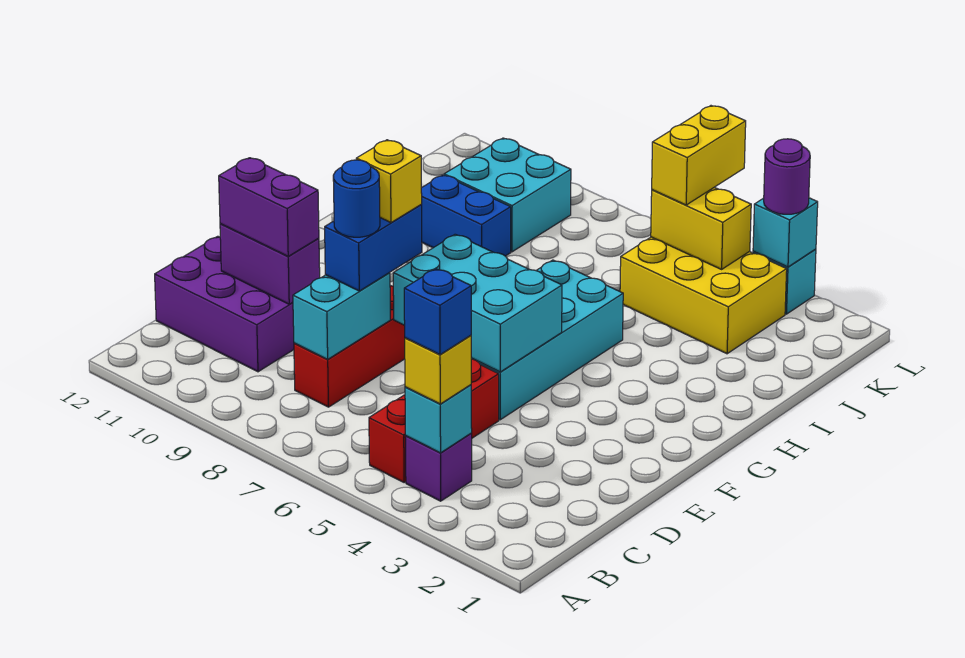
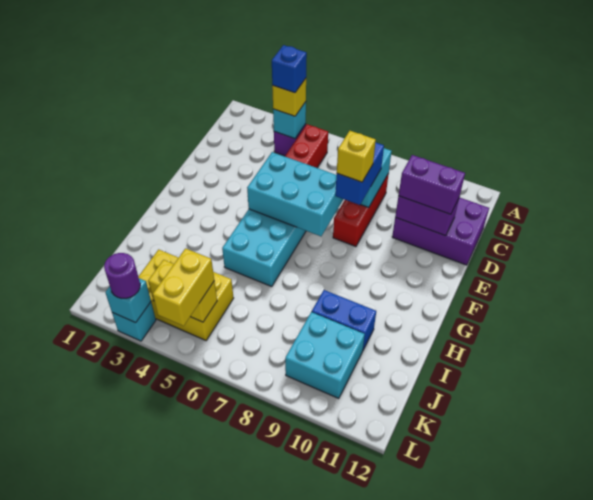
blue 1x1 round brick [333,160,380,237] -> none

